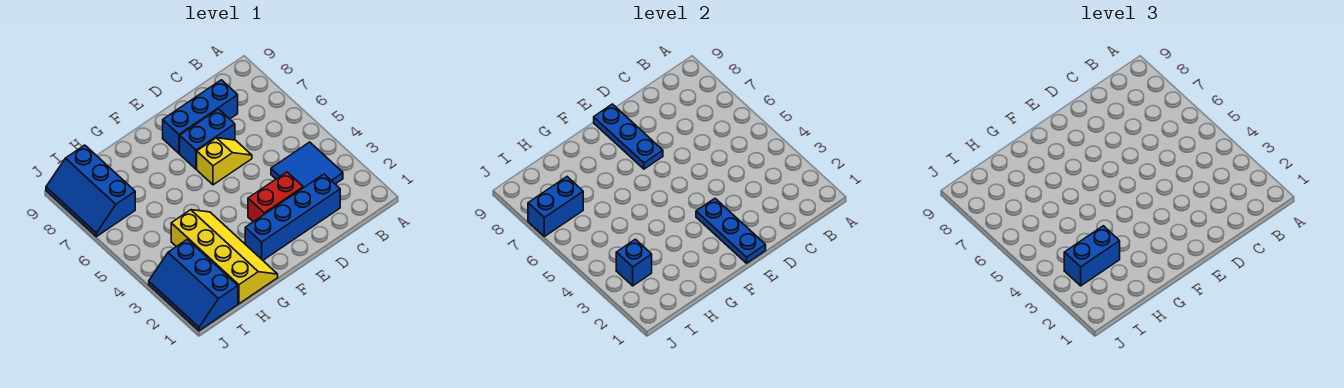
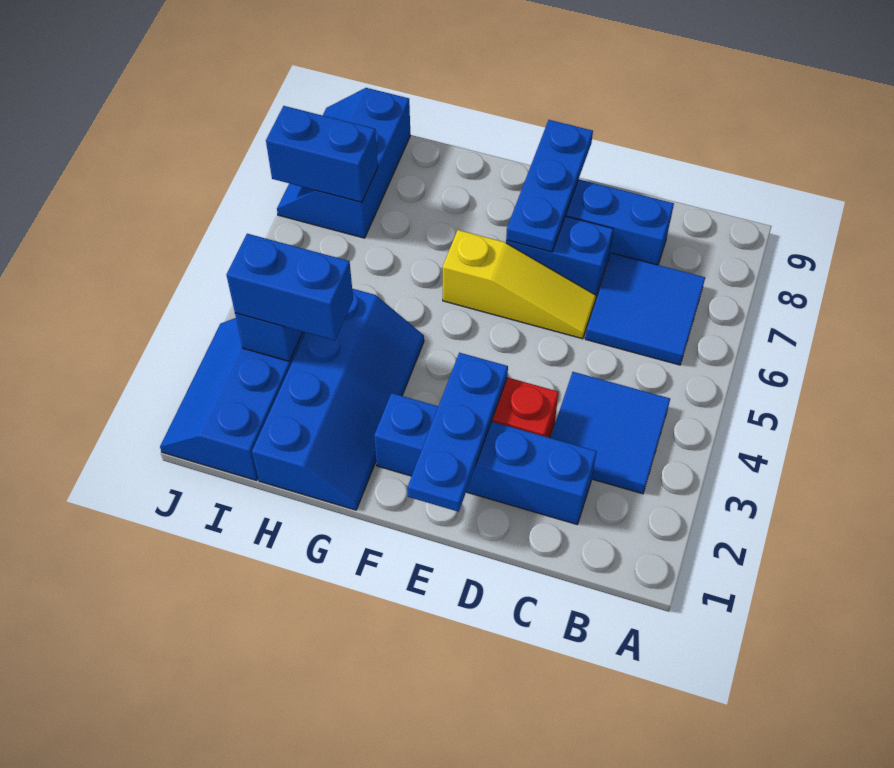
none -> blue 2x2 tile [585,253,705,365]
yellow 1x2 slope [197,138,252,185] -> yellow 1x3 slope [443,230,596,339]
yellow 2x4 slope [171,210,278,304] -> blue 2x4 slope [252,289,424,510]

